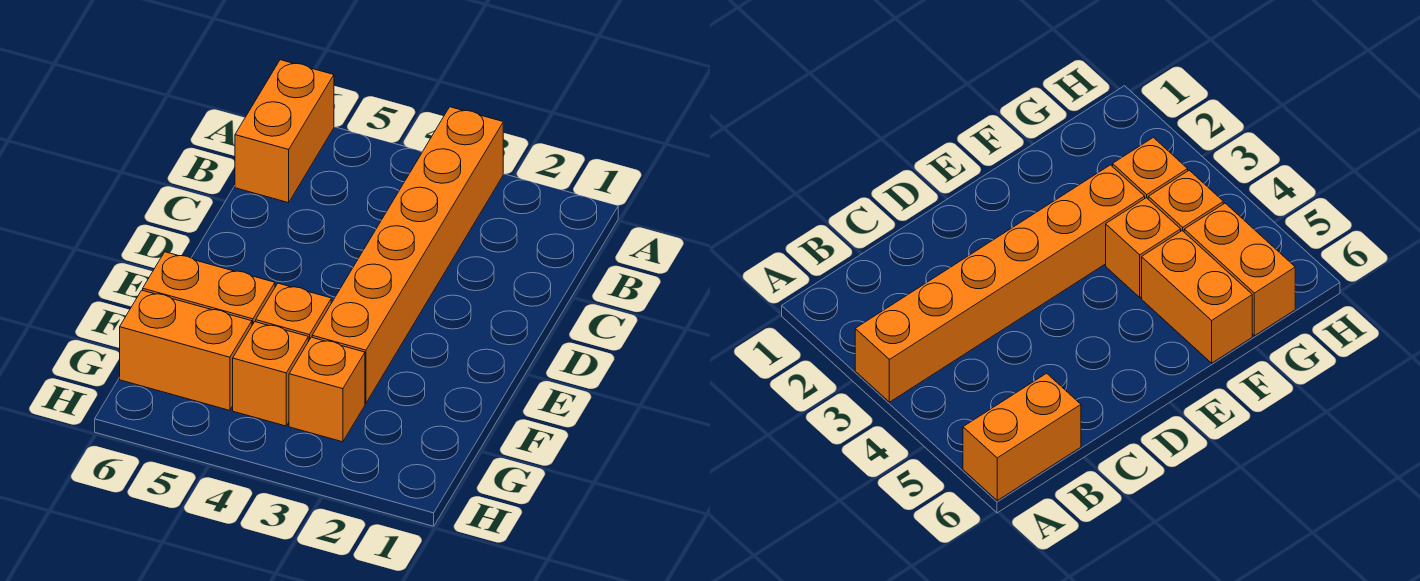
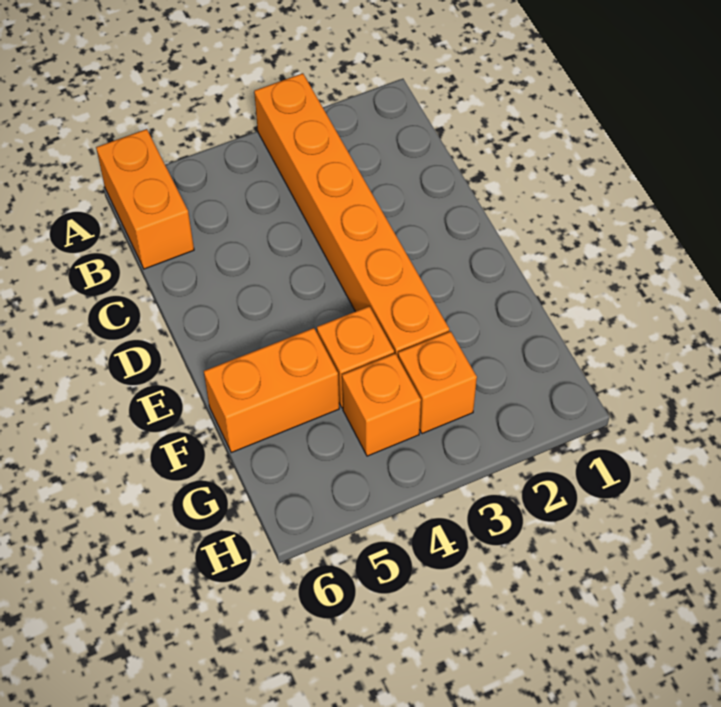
orange 1x2 brick [120,290,252,410] -> none

